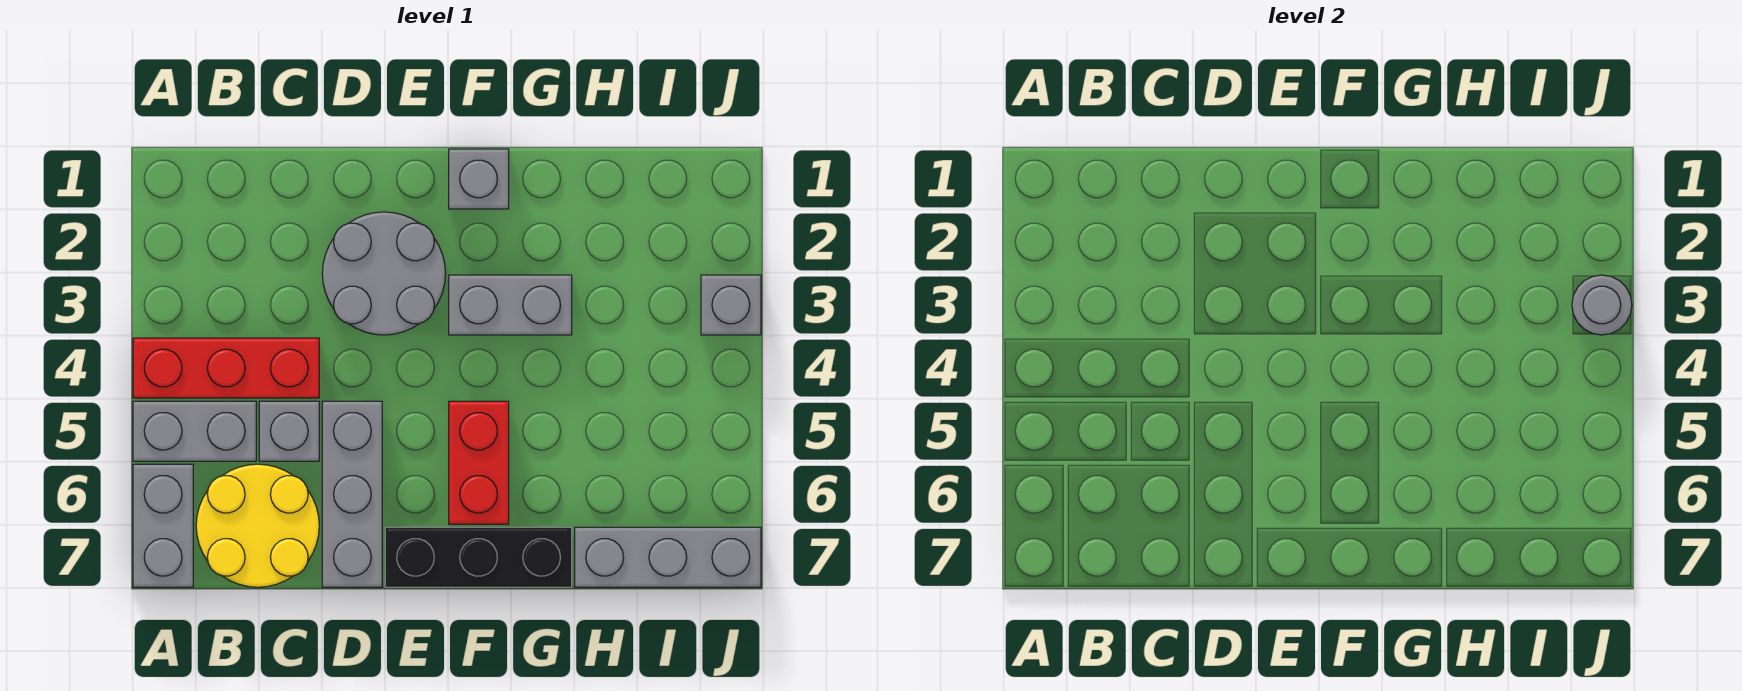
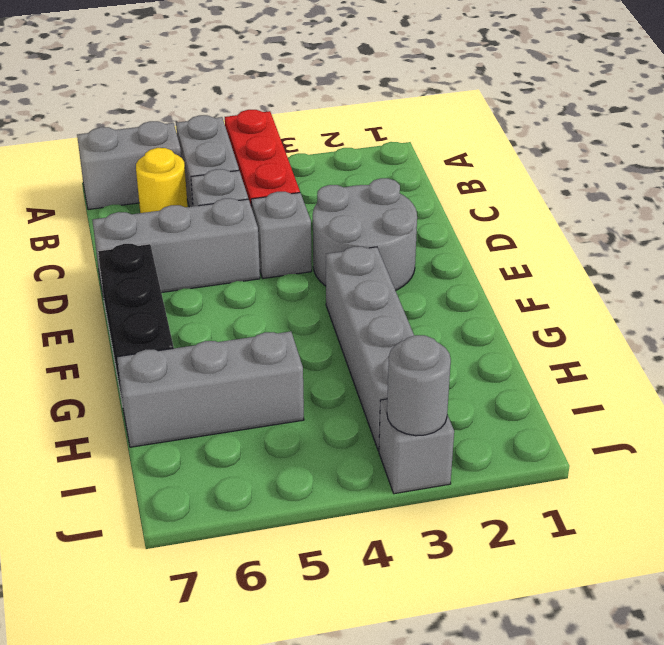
yellow 2x2 round brick [196,464,319,587] -> yellow 1x1 round brick [136,148,188,213]
grey 1x1 brick [449,149,509,209] -> grey 1x1 brick moved to [251,192,312,278]
grey 1x2 brick [449,275,572,335] -> grey 1x4 brick [326,247,414,451]
red 1x2 brick [449,401,509,524] -> none
grey 1x3 brick [575,527,761,587] -> grey 1x3 brick turned to [117,331,304,447]

